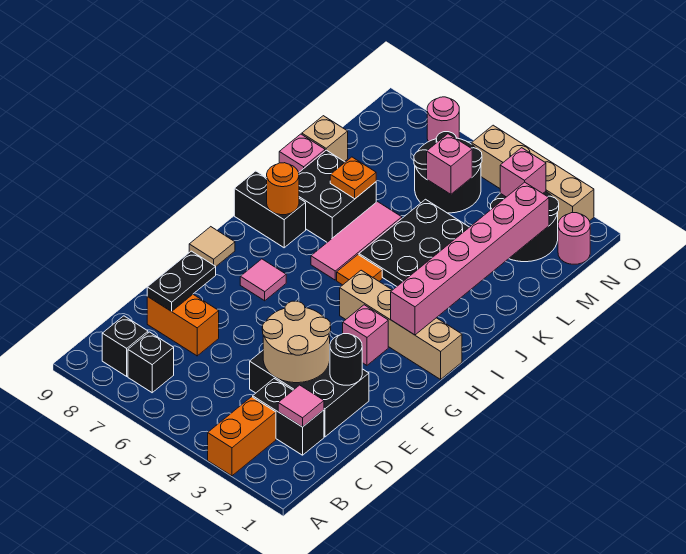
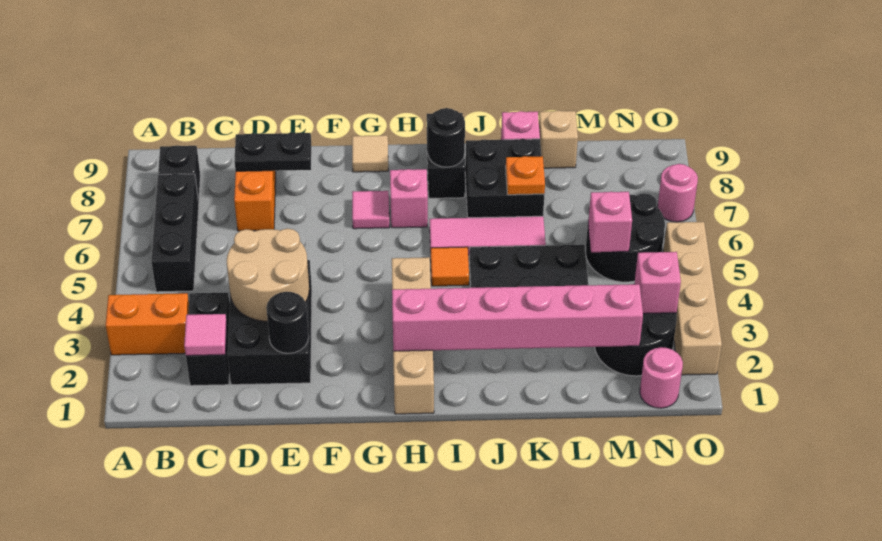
black 1x1 brick [128,332,174,393] -> black 1x3 brick [151,174,199,292]
pink 1x1 brick [343,305,388,365] -> pink 1x1 brick moved to [390,169,428,228]
orange 1x1 round brick [267,163,299,215] -> black 1x1 round brick [428,108,465,167]

